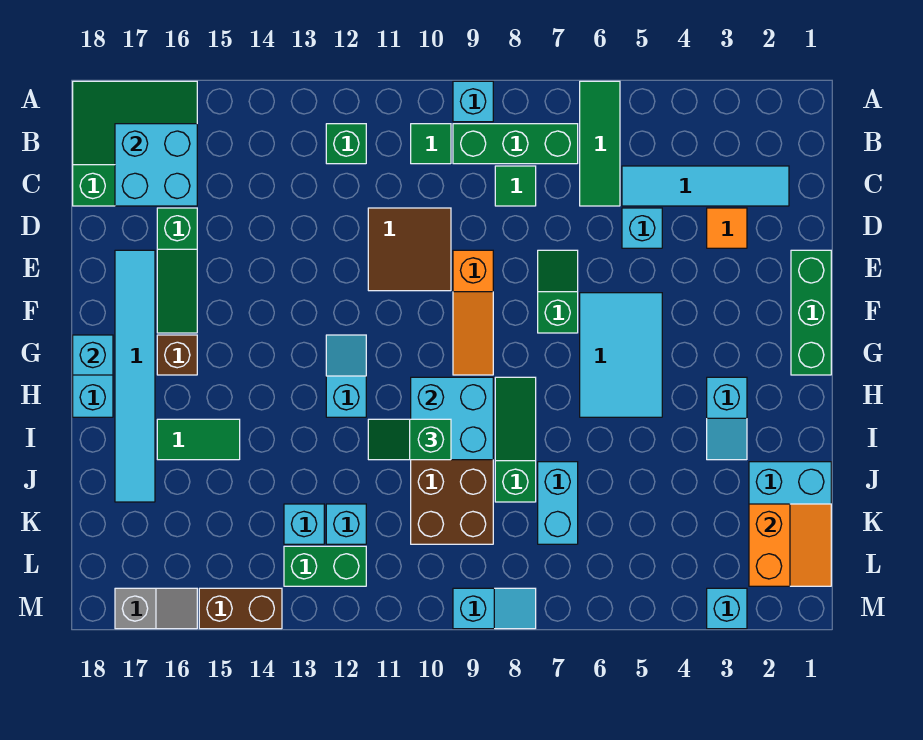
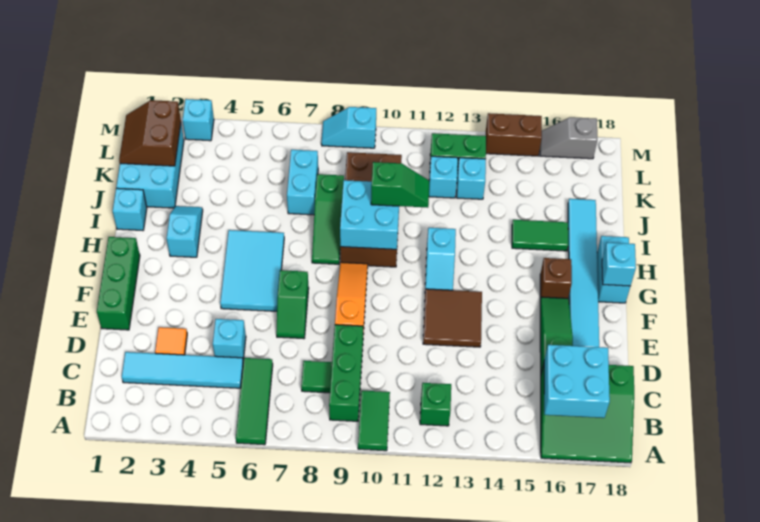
cyan 1x1 brick [453,81,493,122] -> cyan 1x1 brick moved to [113,188,147,230]
green 1x3 brick [453,124,578,164] -> green 1x3 brick turned to [329,325,363,421]
green 1x1 tile [411,124,451,164] -> green 1x2 tile [358,391,390,451]
brown 2x2 tile [368,208,451,291] -> brown 2x2 tile moved to [423,289,482,347]
orange 2x2 slope [749,504,831,586] -> brown 2x2 slope [119,100,181,166]

